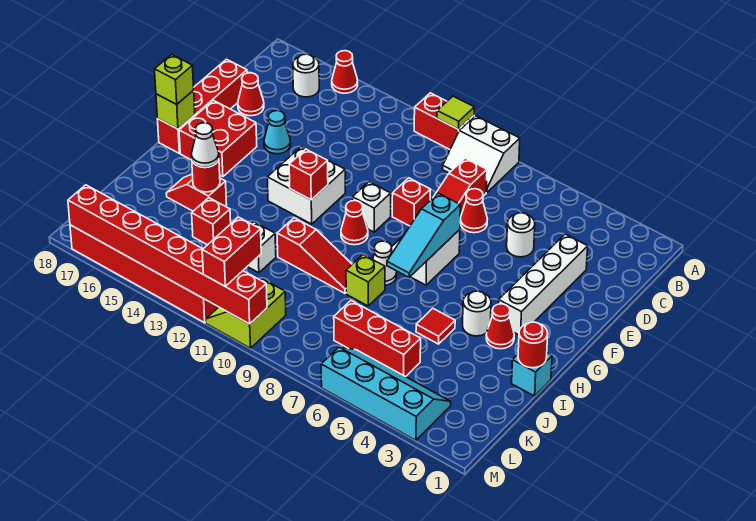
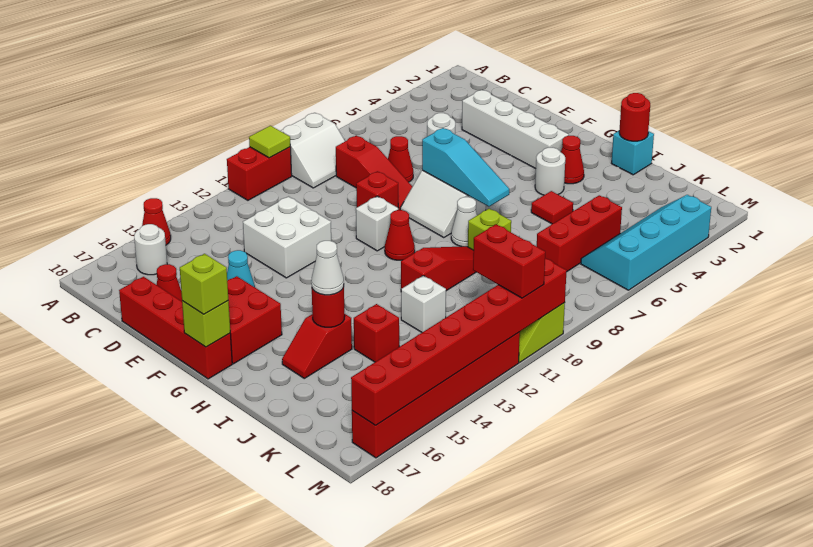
white 2x2 brick [267,147,345,224] -> white 2x2 brick moved to [243,197,331,278]
red 1x1 brick [289,149,328,200] -> none

